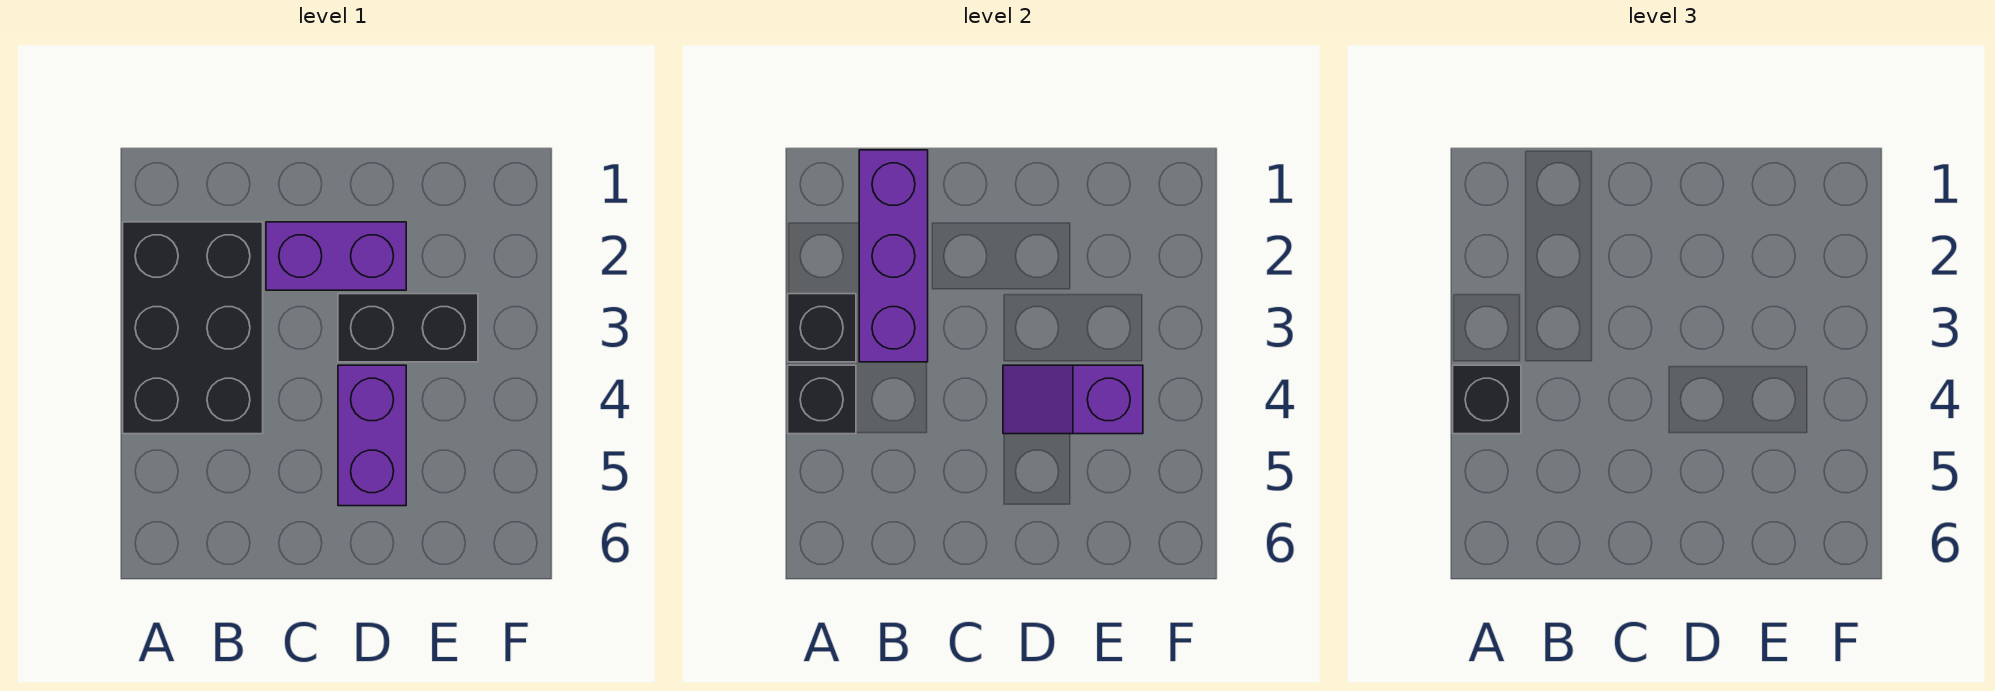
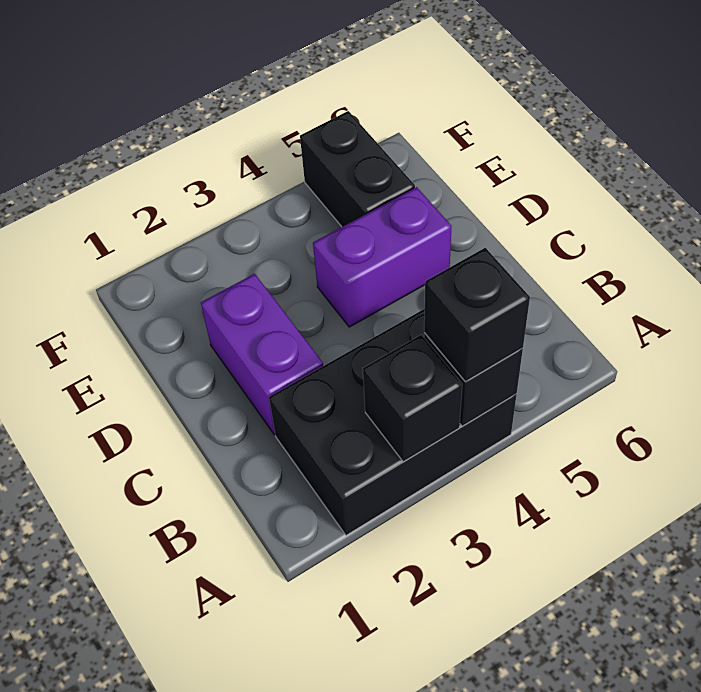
purple 1x3 brick [859,150,928,362] -> none
black 1x2 brick [338,294,478,362] -> black 1x2 brick moved to [300,111,415,227]
purple 1x2 slope [1003,365,1143,434] -> none

